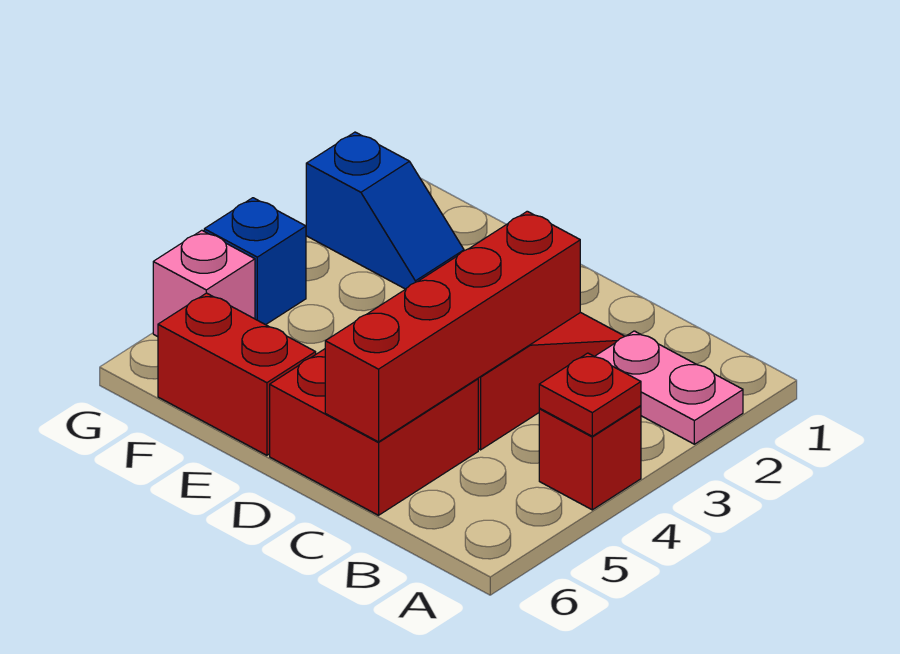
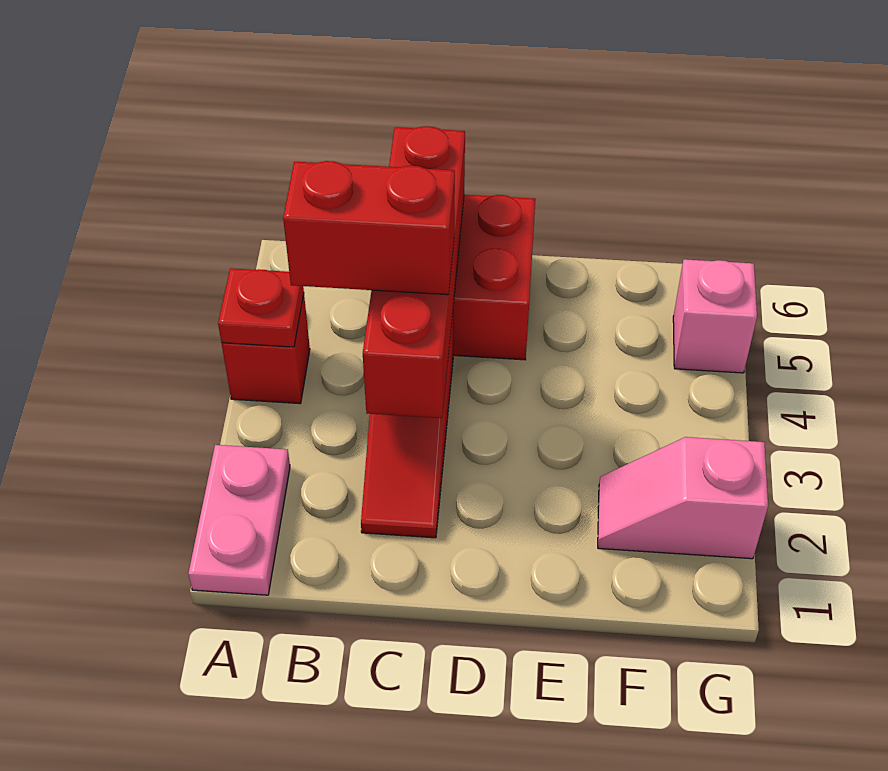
pink 1x2 plate [595,331,743,444] -> pink 1x2 plate turned to [188,445,290,595]
red 1x2 brick [158,293,316,455] -> red 1x2 brick moved to [283,161,455,295]
blue 1x2 slope [306,132,464,289] -> pink 1x2 slope [598,437,768,559]
blue 1x1 brick [204,198,306,325] -> none

